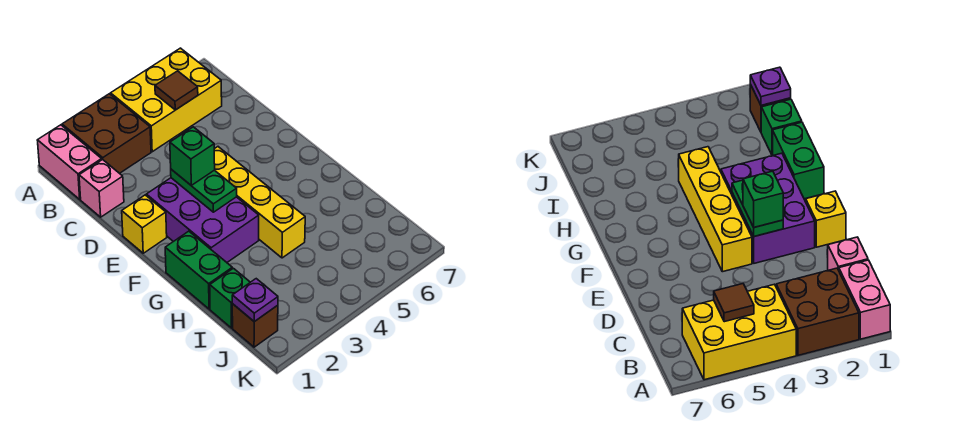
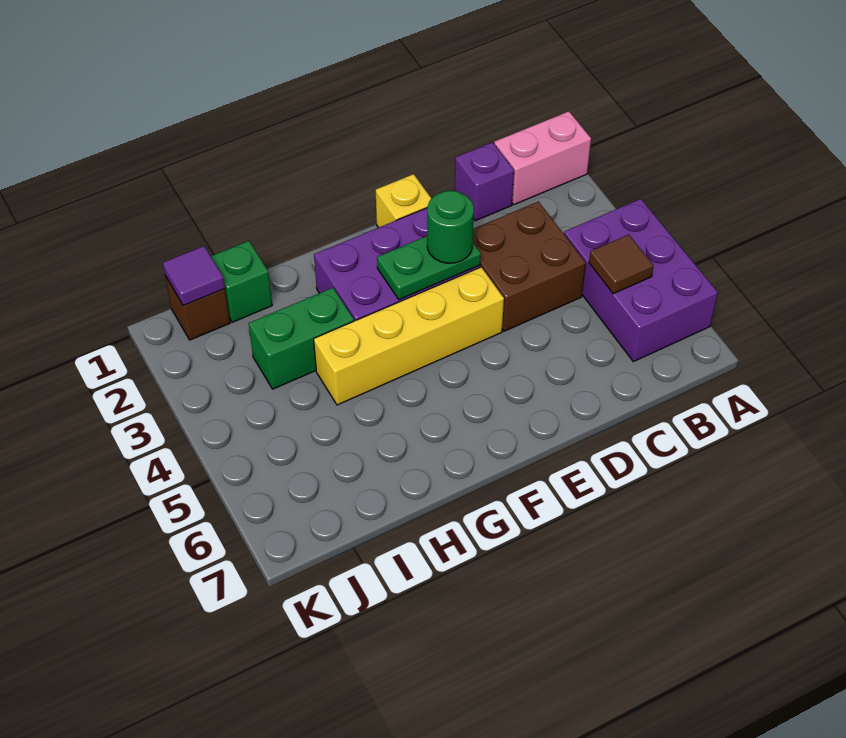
brown 2x2 brick [62,94,151,173] -> brown 2x2 brick moved to [473,202,586,331]
yellow 2x3 brick [111,48,222,152] -> purple 2x3 brick [564,199,718,362]
pink 1x1 brick [79,159,124,217] -> purple 1x1 brick [455,142,514,221]
green 1x1 brick [170,127,215,185] -> green 1x1 round brick [427,191,474,263]
green 1x2 brick [165,231,232,309] -> green 1x2 brick moved to [248,288,354,389]
purple 1x1 plate [232,279,278,322] -> purple 1x1 tile [163,246,225,306]

